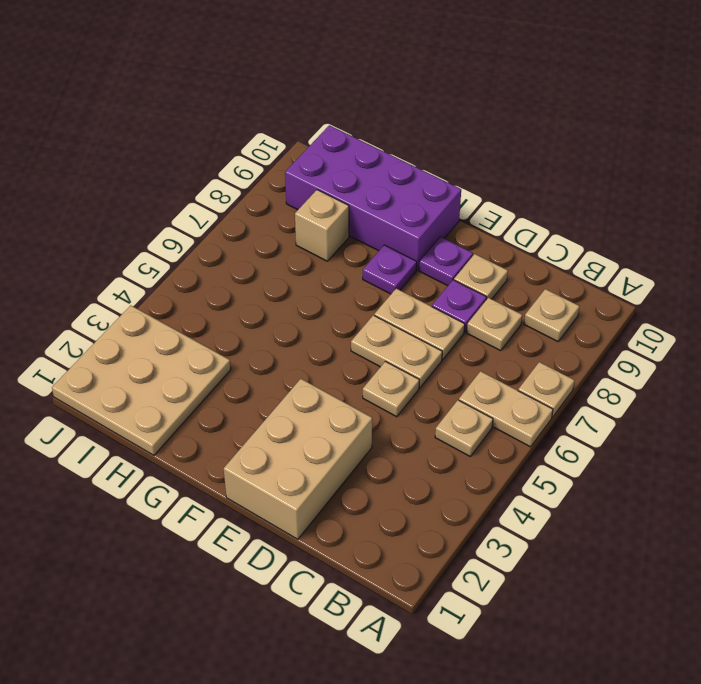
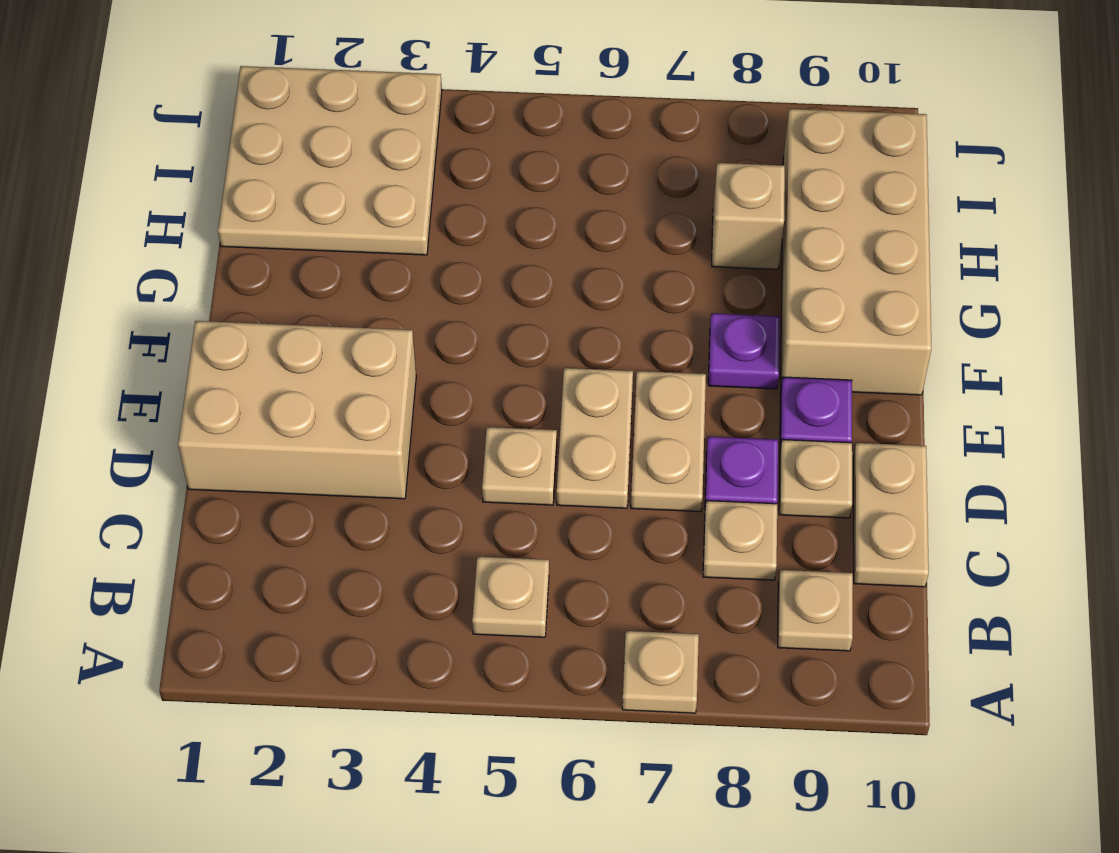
tan 1x2 plate [459,371,553,447] -> tan 1x2 plate moved to [853,443,929,587]
purple 2x4 brick [285,125,461,270] -> tan 2x4 brick [781,109,931,395]

